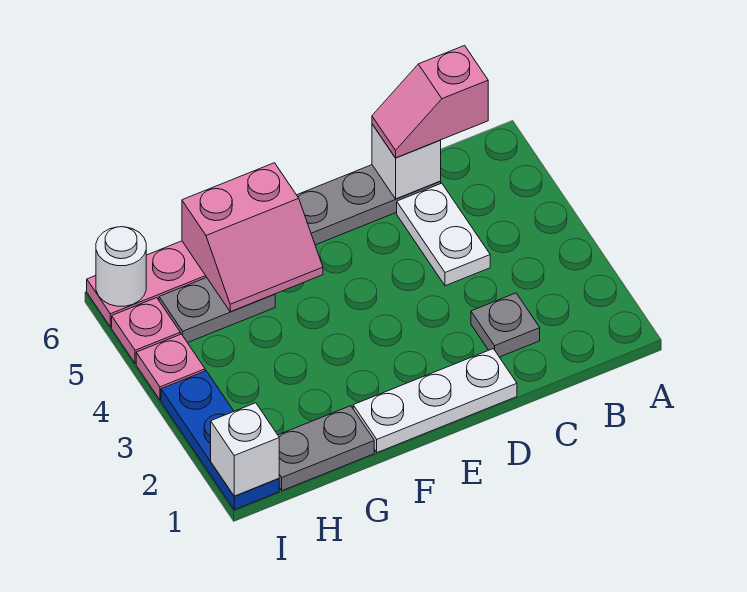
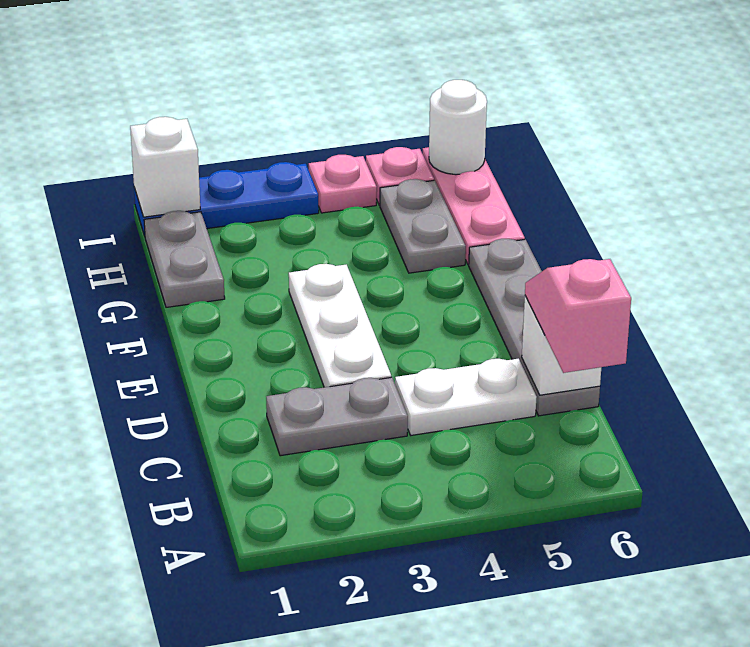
grey 1x1 plate [471,293,540,357] -> grey 1x2 plate [266,377,408,456]
white 1x3 plate [353,349,517,453] -> white 1x3 plate moved to [289,264,391,387]
pink 2x2 slope [182,163,323,312] -> none

